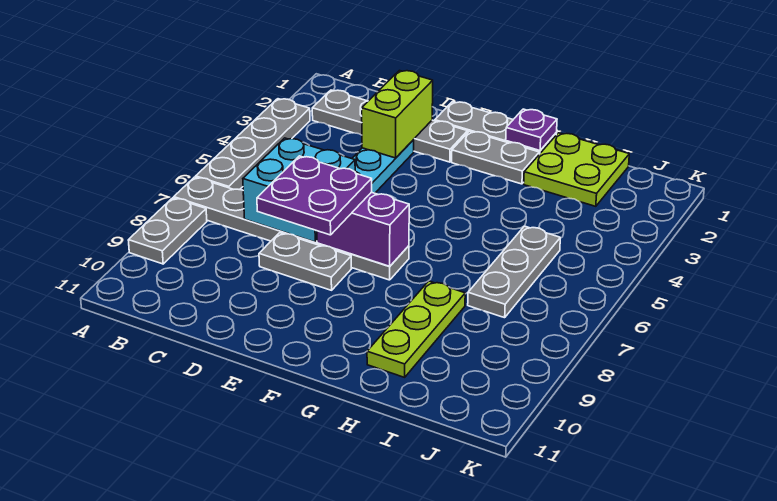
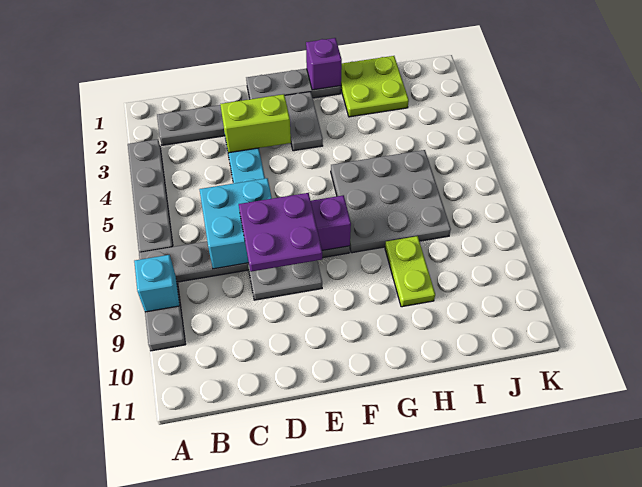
none -> cyan 1x1 brick [134,255,180,312]
lime 1x2 brick [362,71,433,158] -> lime 1x2 brick turned to [220,94,291,153]
grey 1x2 plate [452,131,539,184] -> grey 1x2 plate turned to [285,92,323,151]
purple 1x1 plate [506,109,557,150] -> purple 1x1 brick [306,38,342,90]
lime 1x3 plate [367,281,465,377] -> lime 1x2 plate [385,236,435,307]
grey 1x3 plate [468,226,560,318] -> grey 3x3 plate [331,150,451,253]

